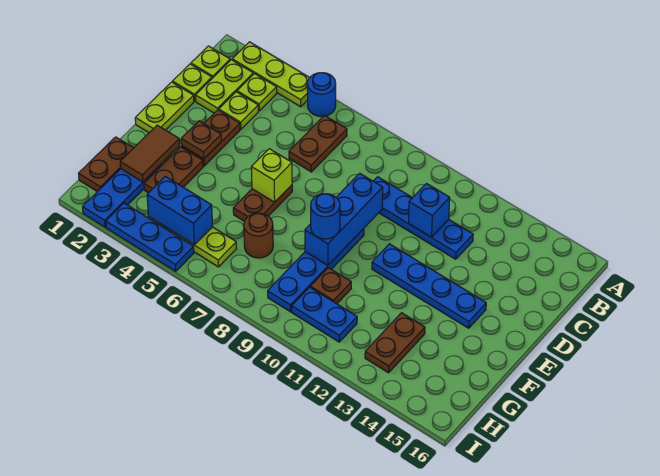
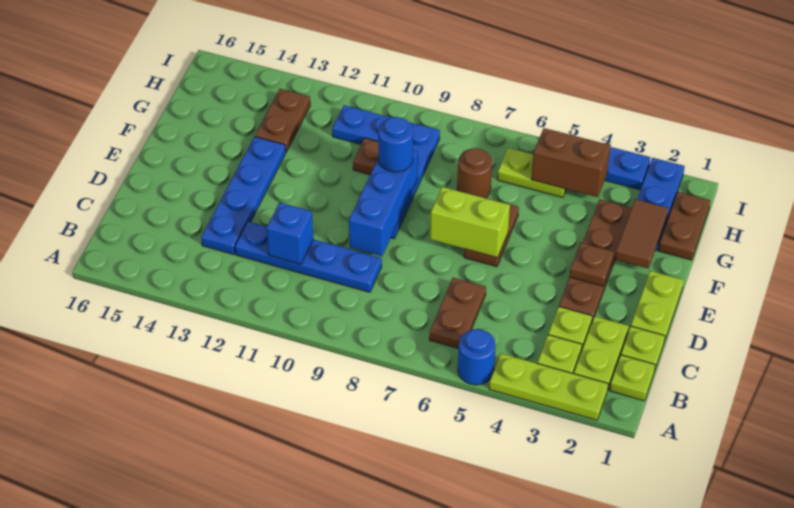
lime 1x1 brick [251,149,292,202] -> lime 1x2 brick [430,187,510,258]
blue 1x4 plate [372,244,486,328] -> blue 1x4 plate turned to [201,137,286,255]
blue 1x2 brick [147,176,213,245] -> brown 1x2 brick [532,128,611,197]

